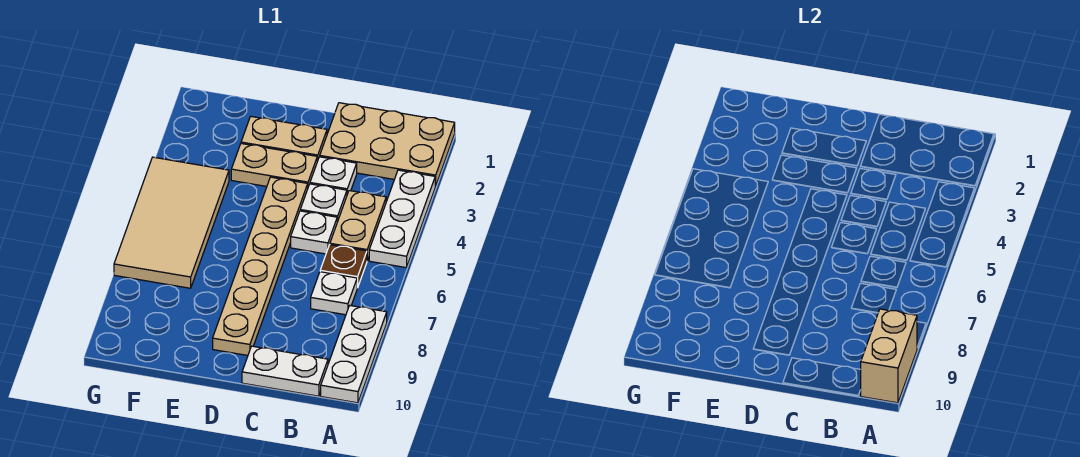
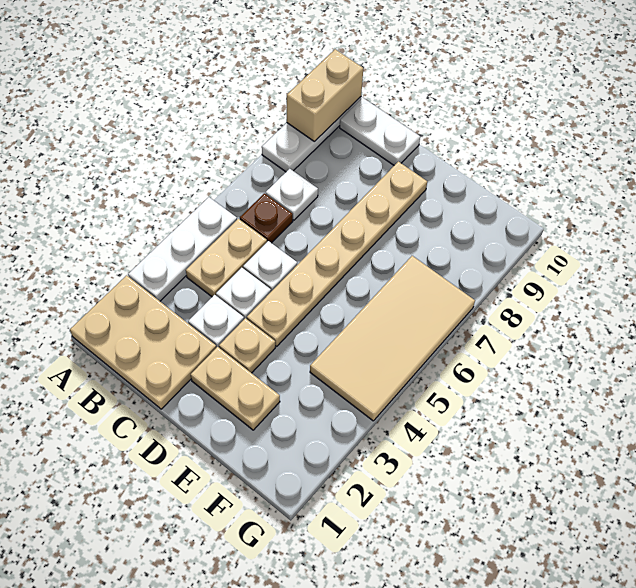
tan 1x2 plate [231,144,317,187] -> tan 1x1 plate [219,318,275,373]

